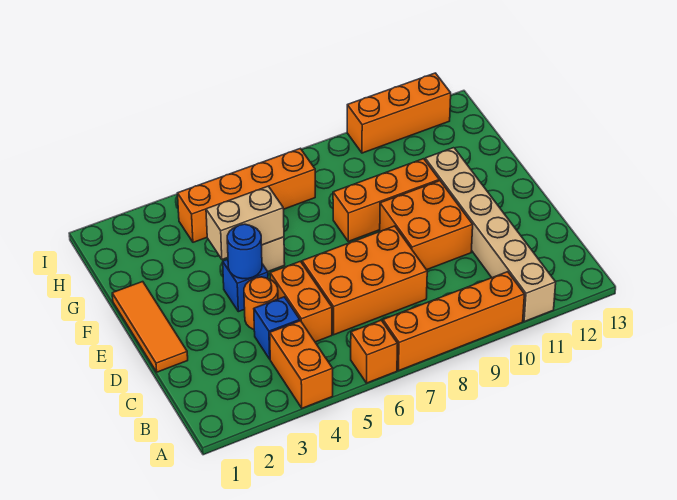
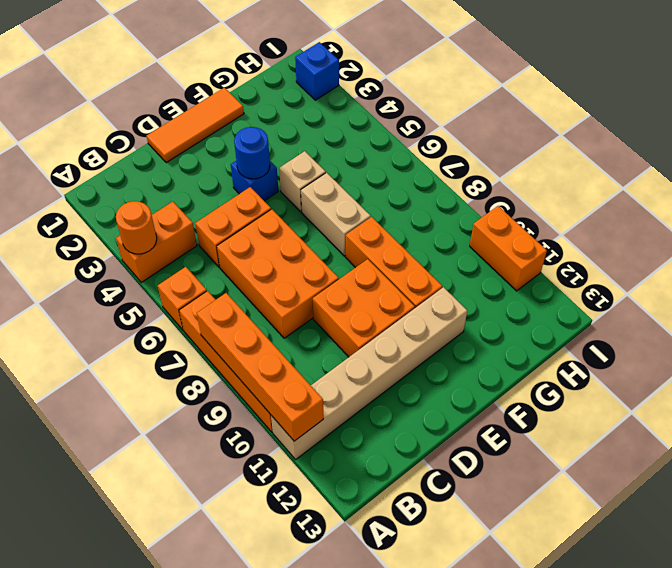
blue 1x1 brick [254,297,300,359] -> blue 1x1 brick moved to [295,42,339,100]
orange 1x1 round brick [244,277,278,330] -> orange 1x1 round brick moved to [116,201,157,254]
tan 1x2 brick [206,186,284,260] -> tan 1x2 brick moved to [301,173,371,256]
orange 1x4 brick [177,149,315,242] -> orange 1x4 brick moved to [197,293,323,441]
orange 1x3 brick [347,73,451,153] -> orange 1x2 brick [470,206,547,291]

